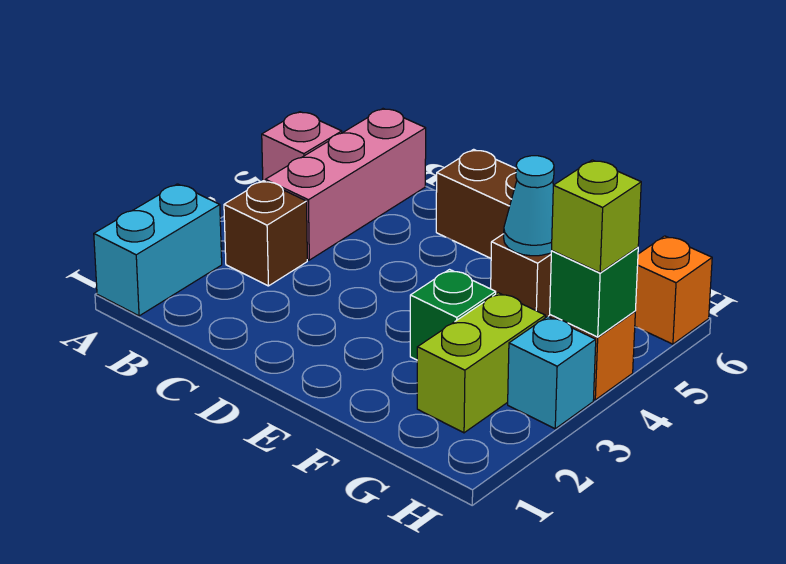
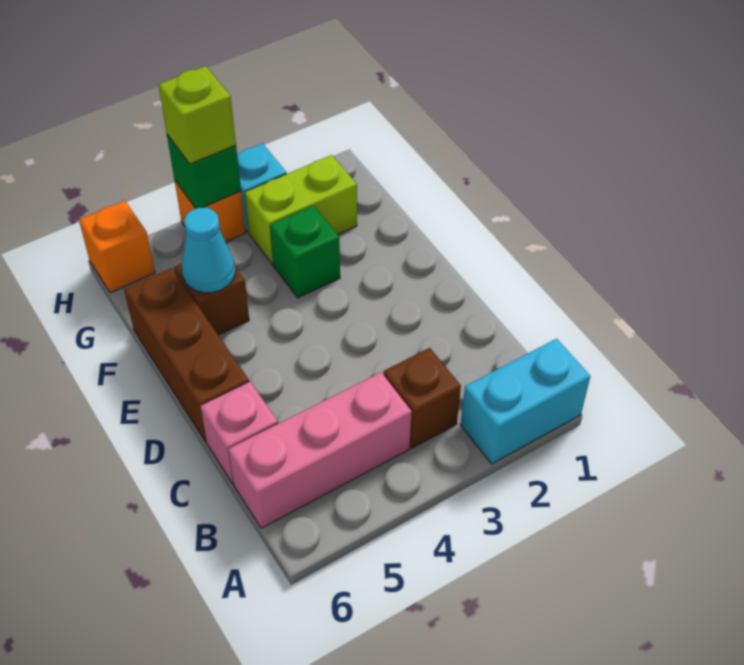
pink 1x1 brick [262,112,342,181] -> pink 1x1 brick moved to [200,382,278,484]

